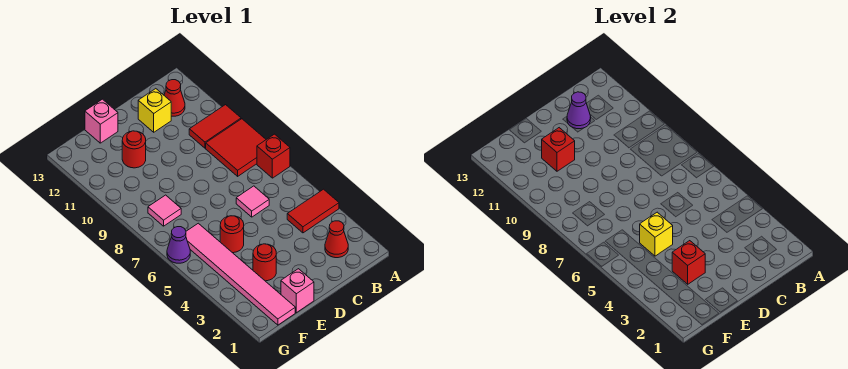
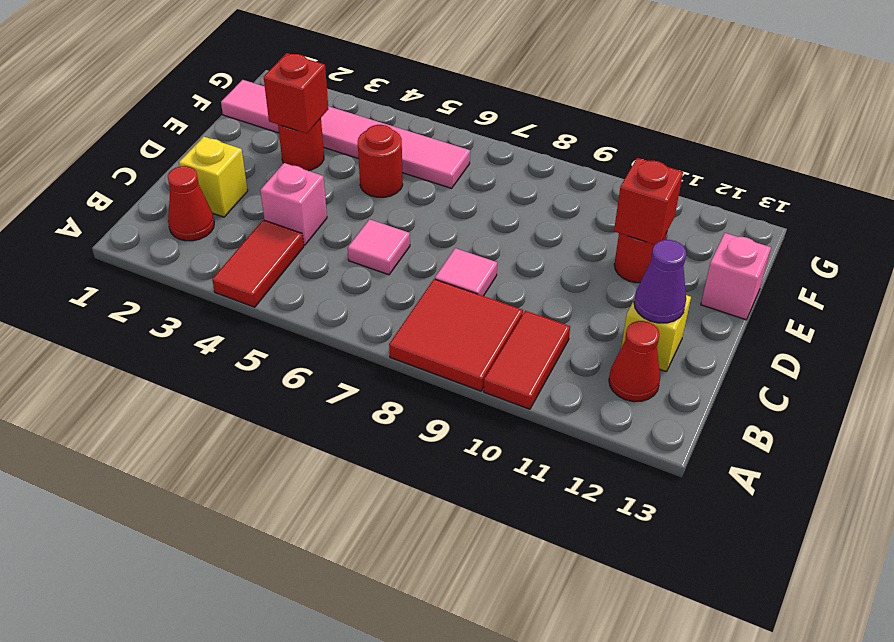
red 1x1 brick [257,134,290,178] -> none
pink 1x1 brick [281,269,314,313] -> pink 1x1 brick moved to [260,163,327,245]
yellow 1x1 brick [640,212,673,256] -> yellow 1x1 brick moved to [179,137,248,217]
pink 1x1 tile [148,195,181,226] -> pink 1x1 tile moved to [435,248,497,296]
purple 1x1 cone [167,227,190,263] -> none

